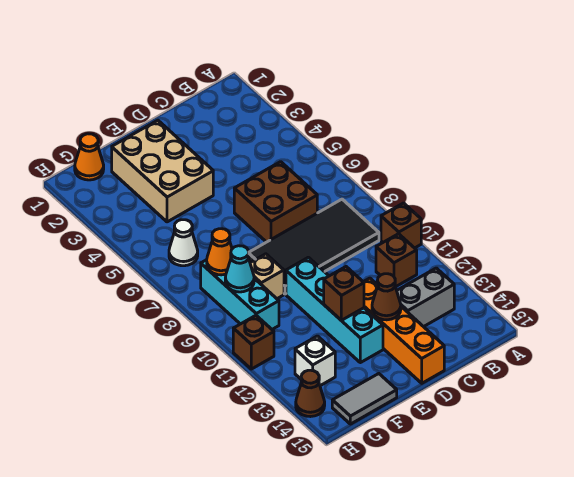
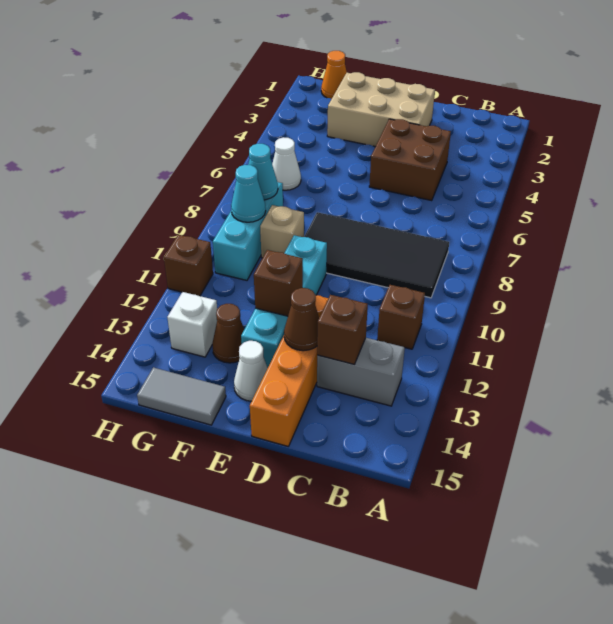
brown 1x1 brick [381,203,421,248] -> brown 1x1 brick moved to [317,295,368,364]
brown 2x2 brick [234,162,317,242] -> brown 2x2 brick moved to [369,119,451,201]
tan 2x3 brick [112,120,213,222] -> tan 2x3 brick turned to [327,72,435,147]
none -> white 1x1 cone [234,341,268,401]
orange 1x1 cone [207,229,232,275] -> cyan 1x1 cone [248,144,278,200]
brown 1x1 cone [296,370,325,417] -> brown 1x1 cone moved to [212,304,244,363]

